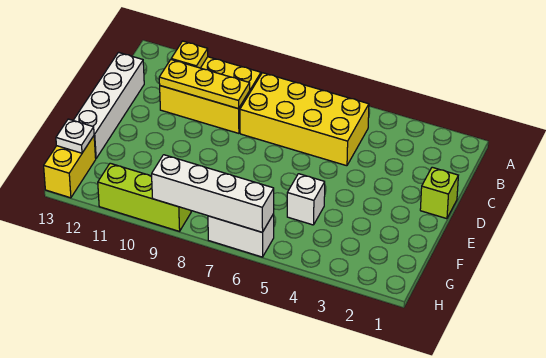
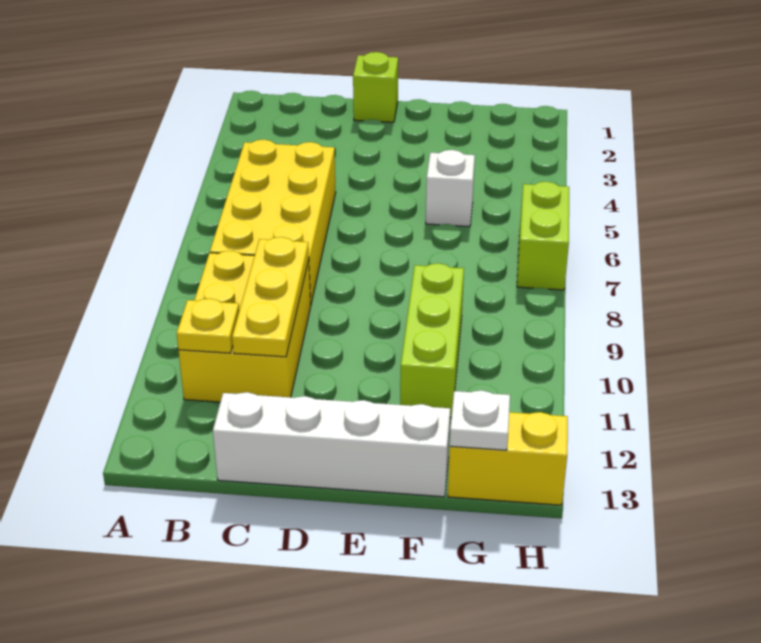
white 1x2 brick [208,214,274,257] -> lime 1x2 brick [517,182,569,290]
white 1x4 brick [152,155,274,232] -> none
lime 1x3 brick [98,163,191,231] -> lime 1x3 brick moved to [400,263,464,418]

